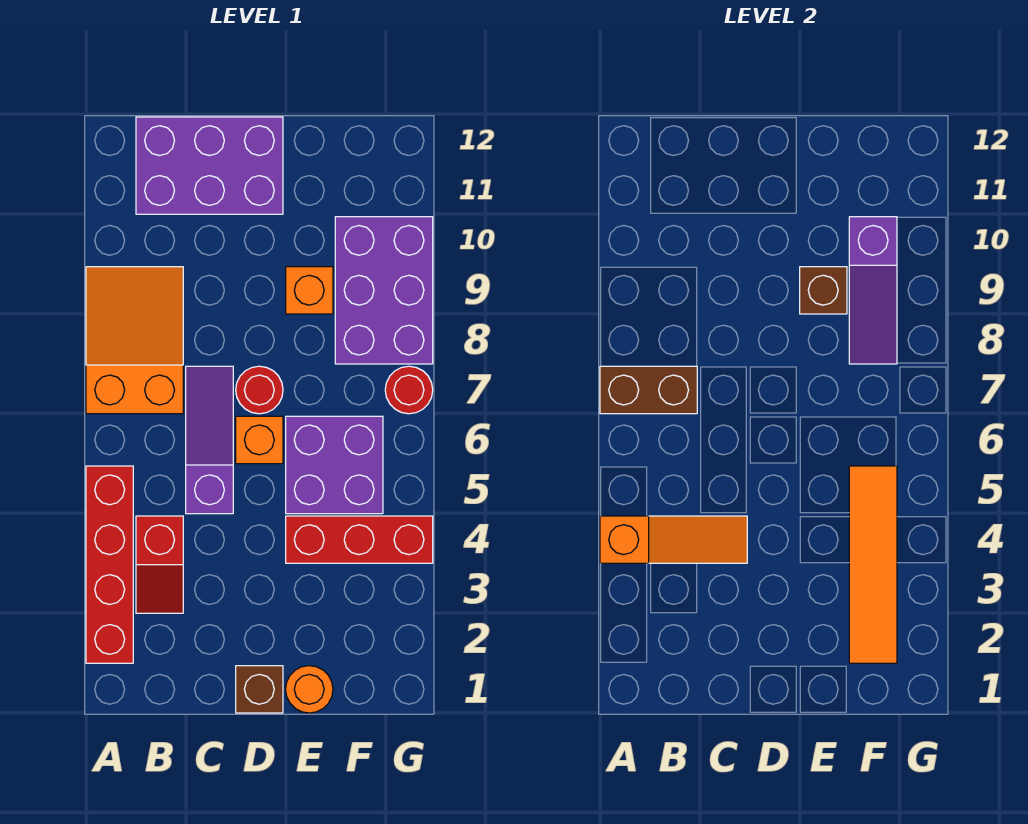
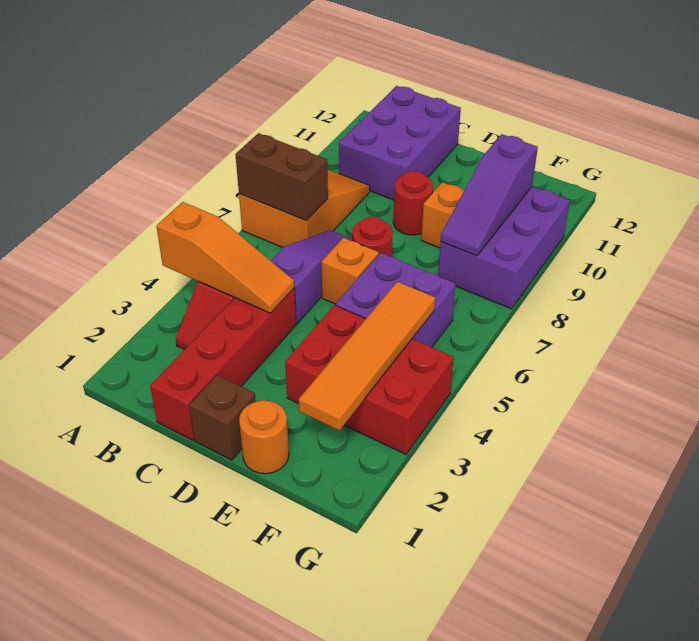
red 1x4 brick [86,466,133,663] -> red 1x4 brick moved to [150,289,296,440]
purple 2x3 brick [136,117,283,214] -> purple 2x3 brick turned to [339,86,461,200]
red 1x3 brick [286,516,433,563] -> red 2x3 brick [285,305,454,454]
brown 1x1 brick [800,267,847,314] -> none
red 1x1 round brick [385,366,433,414] -> red 1x1 round brick moved to [393,171,433,235]

